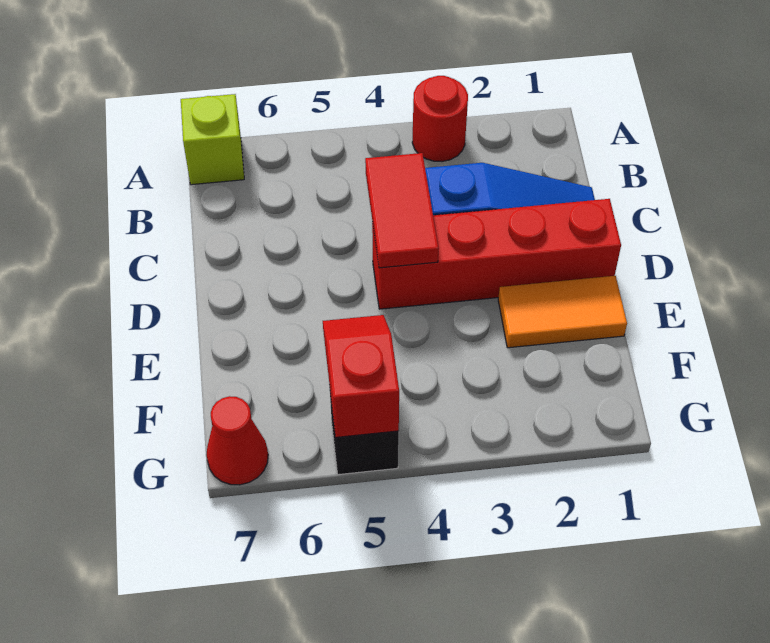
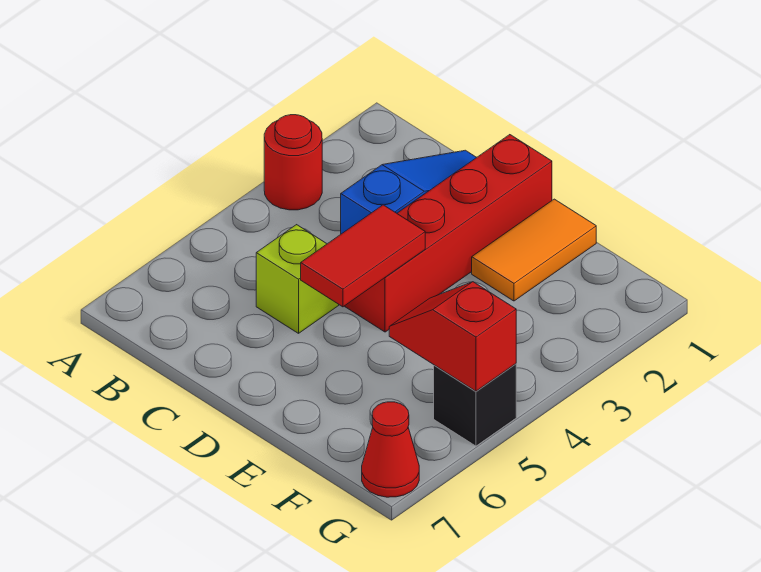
lime 1x1 brick [181,94,244,185] -> lime 1x1 brick moved to [256,225,339,333]
red 1x2 tile [365,153,439,268] -> red 1x2 tile turned to [301,205,425,307]

